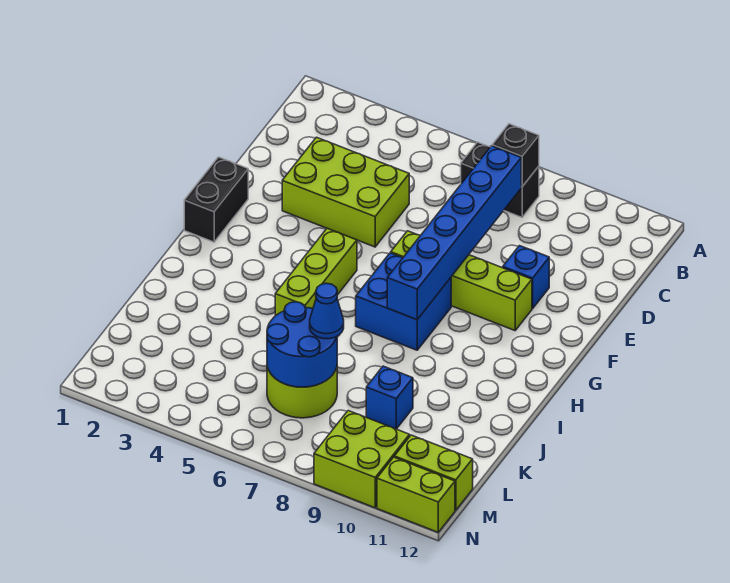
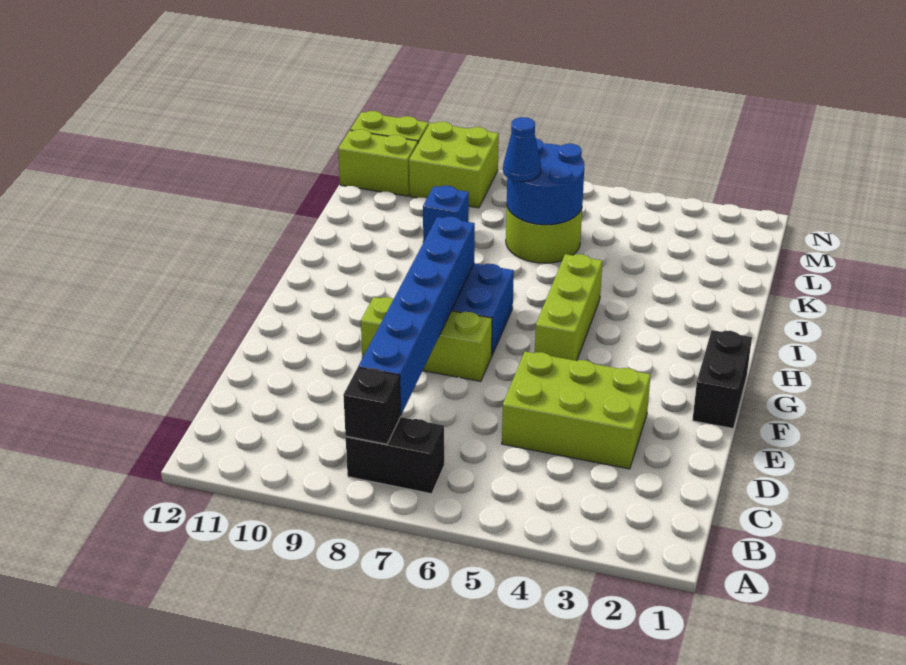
blue 1x1 brick [503,246,549,308] -> none
lime 1x4 brick [391,231,532,331] -> lime 1x3 brick [361,297,492,381]

